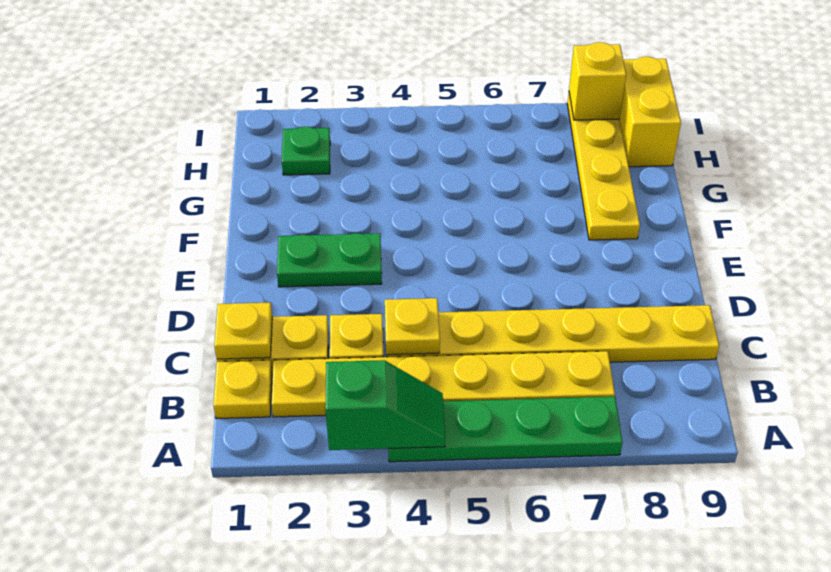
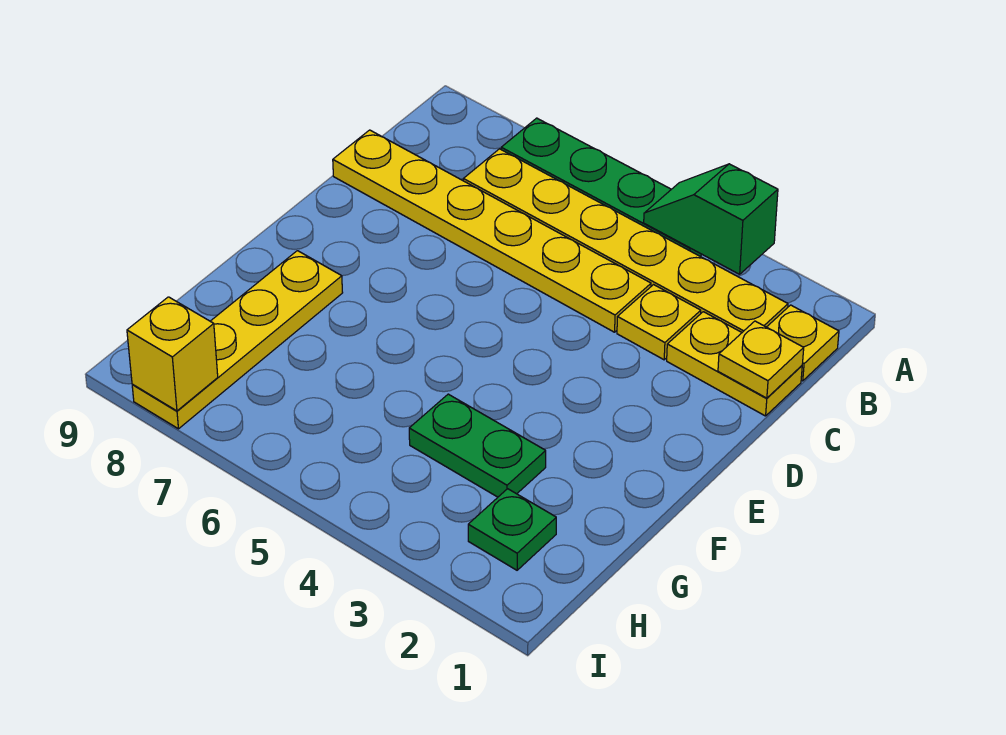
yellow 1x1 plate [385,298,440,355] -> none
green 1x2 plate [277,233,382,287] -> green 1x2 plate moved to [409,394,546,497]
yellow 1x2 brick [620,57,681,167] -> none

